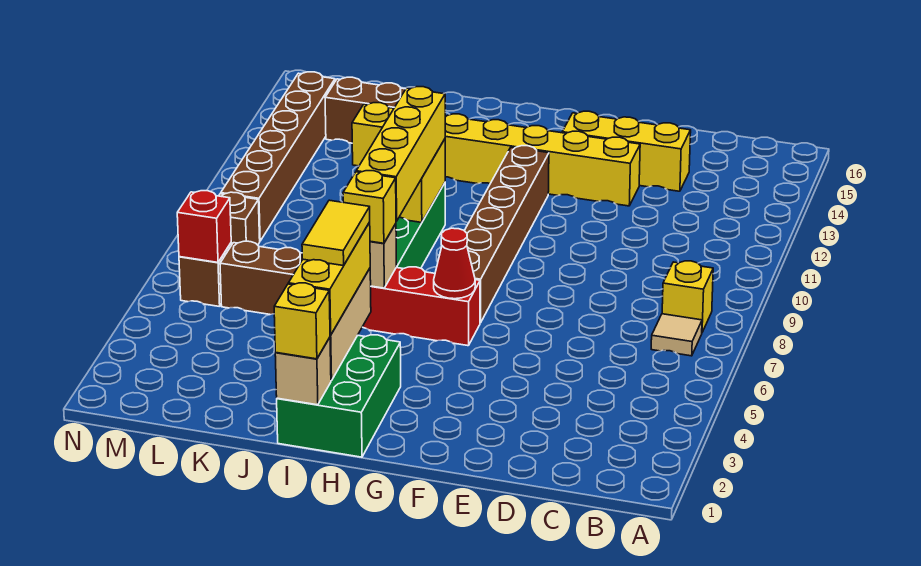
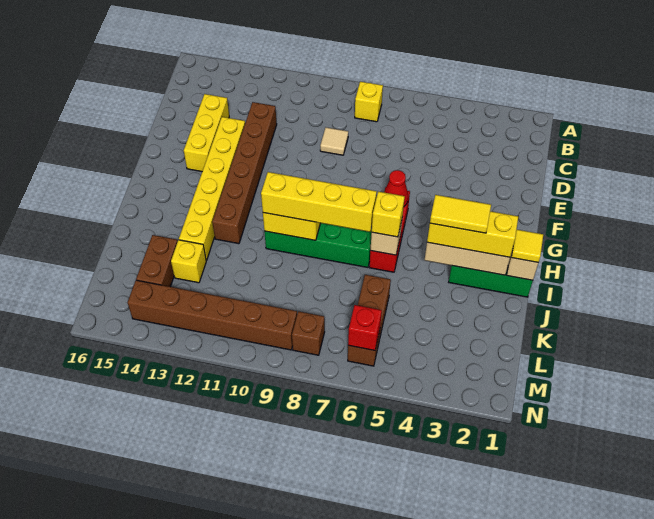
tan 1x1 tile [651,314,702,356] -> tan 1x1 tile moved to [320,127,348,155]
brown 1x6 brick [464,146,549,323] -> brown 1x6 brick turned to [212,102,277,244]
yellow 1x1 brick [274,283,330,359] -> yellow 1x1 tile [512,230,543,262]

